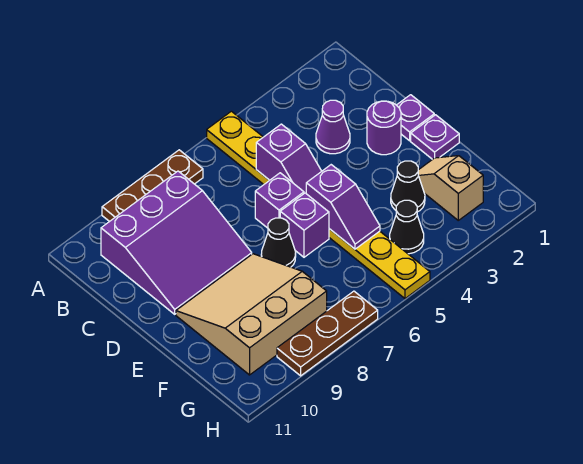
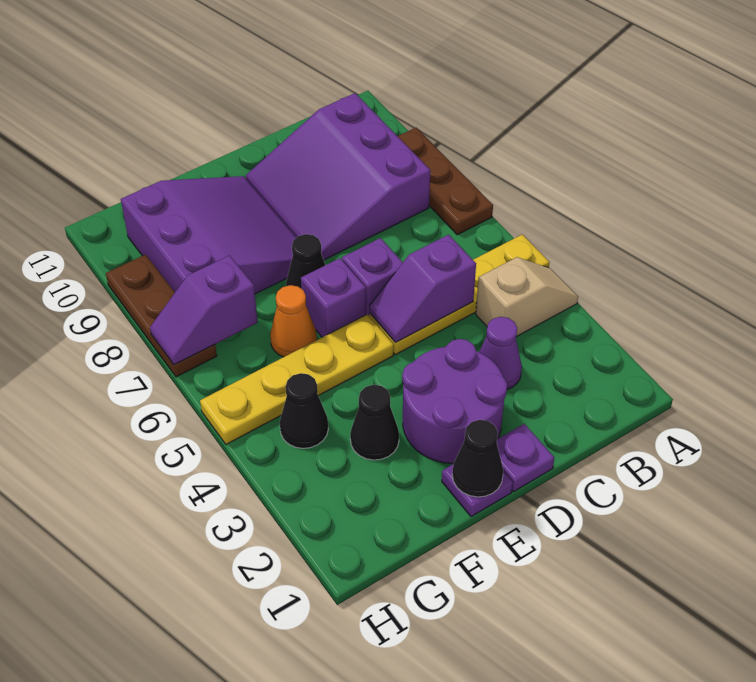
purple 1x1 round brick [367,101,401,155] -> purple 2x2 round brick [402,339,507,463]
none -> black 1x1 cone [452,420,503,497]
purple 1x2 slope [306,165,380,249] -> purple 1x2 slope moved to [150,255,258,365]
tan 3x3 slope [176,254,327,375] -> purple 3x3 slope [121,176,297,294]
tan 1x2 slope [418,156,483,220] -> tan 1x2 slope moved to [476,257,578,337]
none -> orange 1x1 cone [270,285,317,357]

